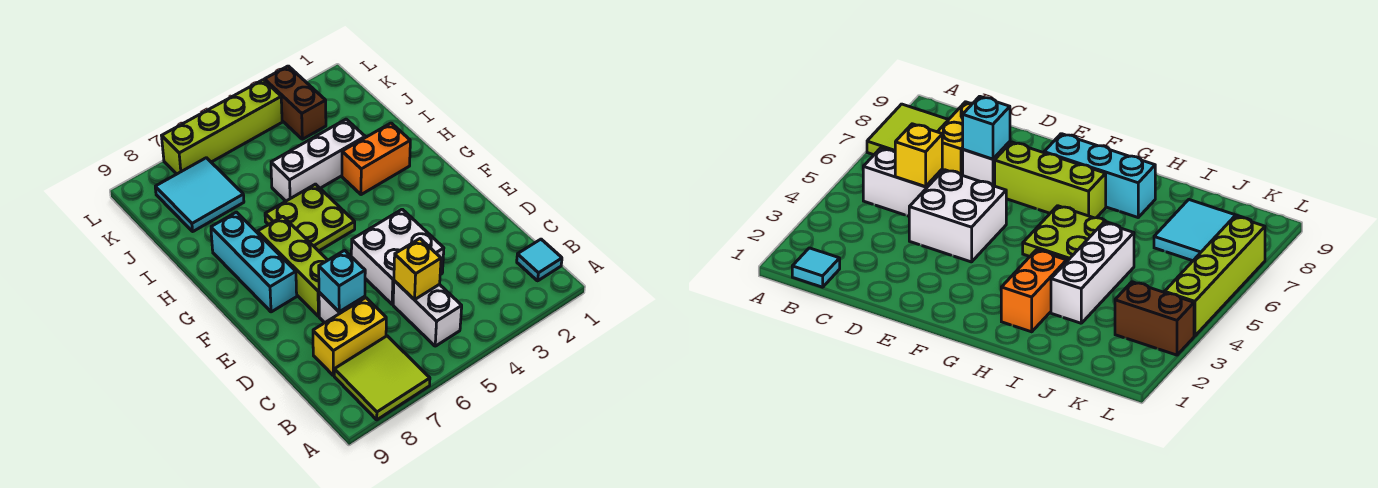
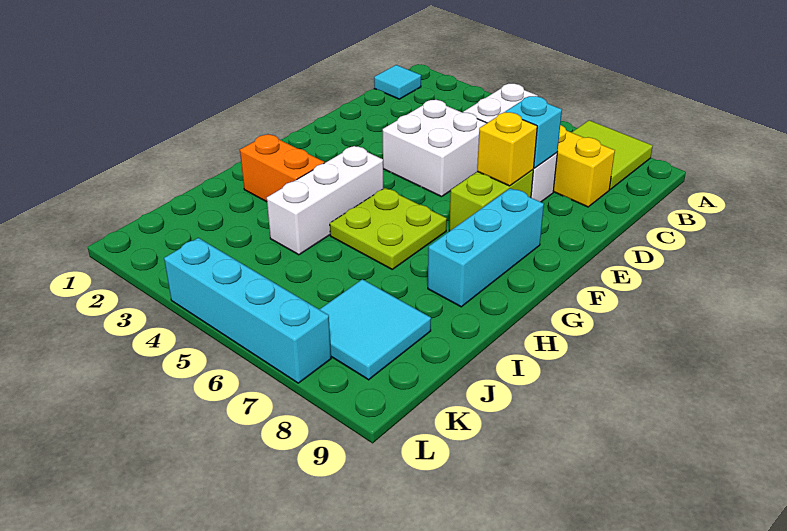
yellow 1x1 brick [394,239,441,300] -> yellow 1x1 brick moved to [477,112,537,186]
lime 1x3 brick [258,216,328,316] -> lime 1x2 brick [449,170,533,231]
white 1x3 brick [271,119,365,201] -> white 1x3 brick turned to [267,146,383,255]
brown 1x2 brick [264,66,326,139] -> none
lime 1x4 brick [162,80,282,174] -> cyan 1x4 brick [164,238,331,383]

